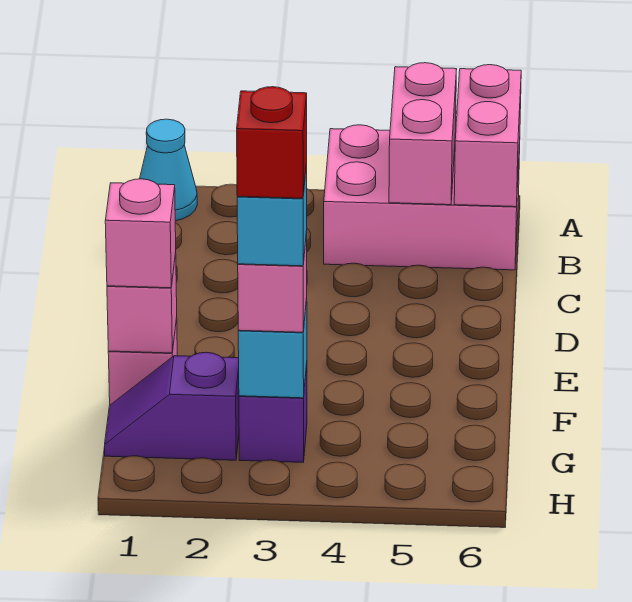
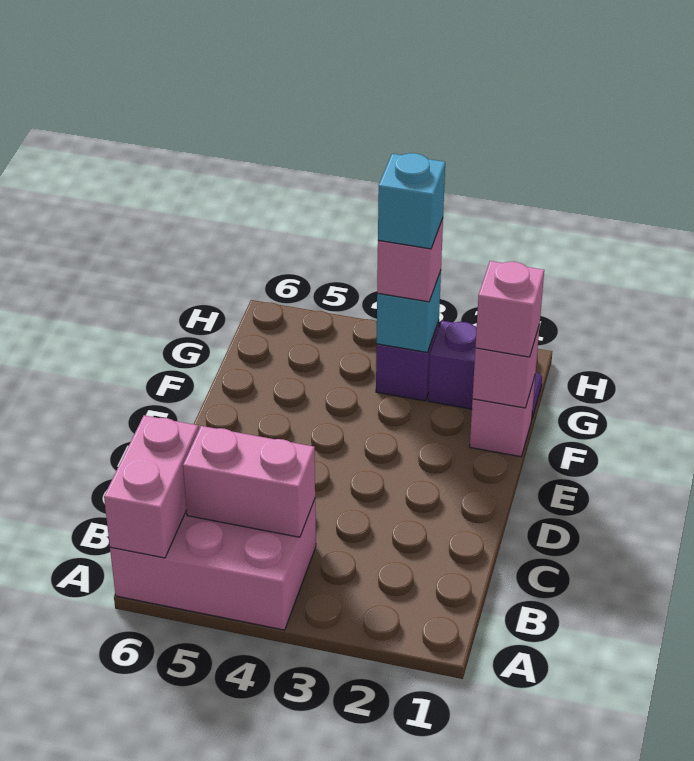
cyan 1x1 cone [140,119,197,221] -> none
pink 1x2 brick [389,63,457,205] -> pink 1x2 brick turned to [183,426,315,537]
red 1x1 brick [237,87,307,198] -> none

